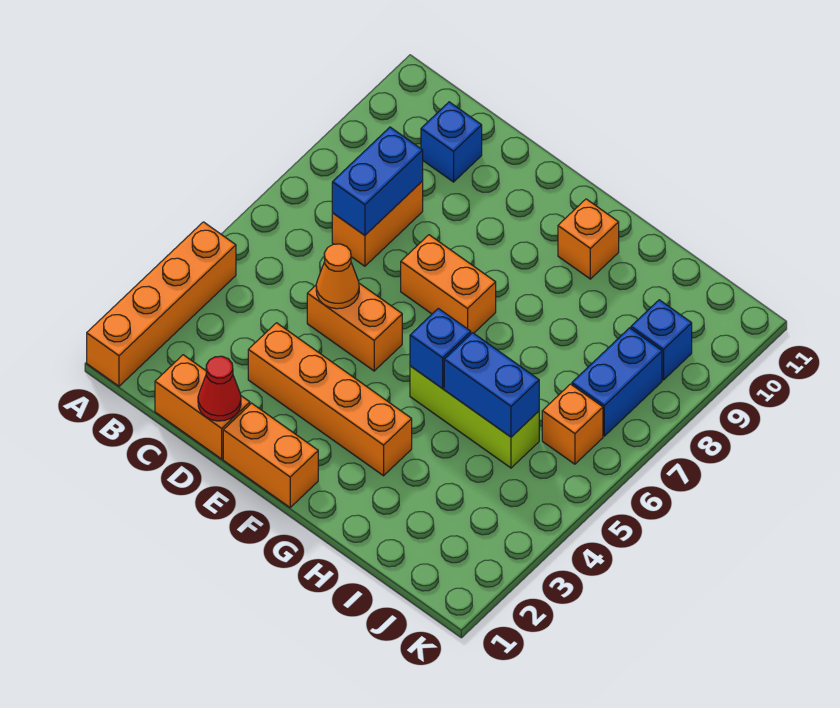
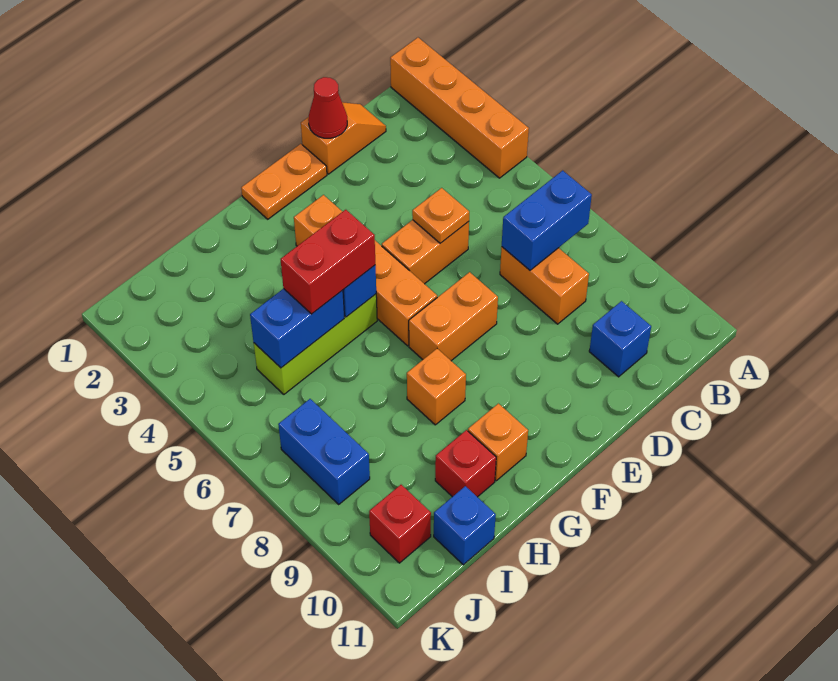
orange 1x2 brick [155,355,250,459] -> orange 1x2 slope [301,102,386,174]
blue 1x2 brick [332,127,423,235] -> blue 1x2 brick turned to [502,171,592,270]
orange 1x4 brick [248,323,412,476] -> orange 1x4 brick turned to [294,195,437,346]
orange 1x1 cone [316,244,359,309] -> orange 1x1 plate [412,188,469,243]
orange 1x2 brick [223,403,318,507] -> orange 1x2 plate [241,144,327,219]
none -> red 1x2 brick [281,210,375,314]
none -> red 1x1 brick [435,430,496,497]
orange 1x1 brick [542,384,603,464] -> orange 1x1 brick moved to [407,349,466,425]
blue 1x1 brick [631,300,692,380] -> blue 1x1 brick moved to [434,486,496,565]
none -> red 1x1 brick [369,485,431,563]

